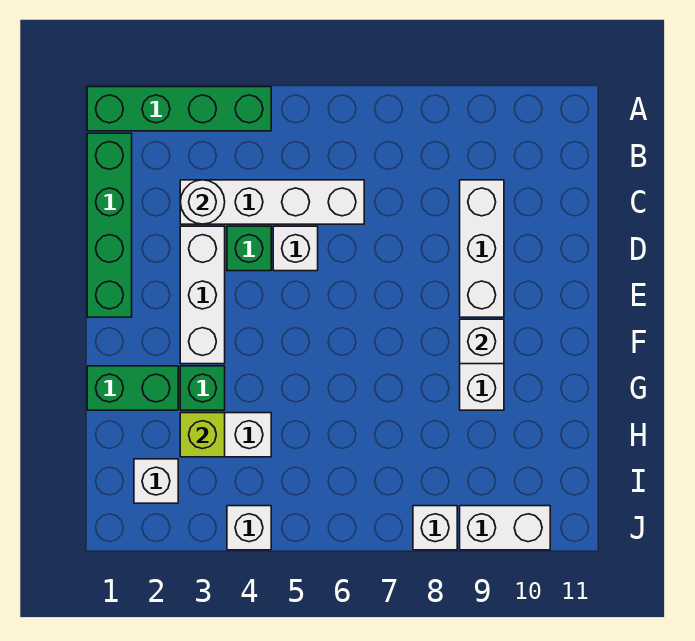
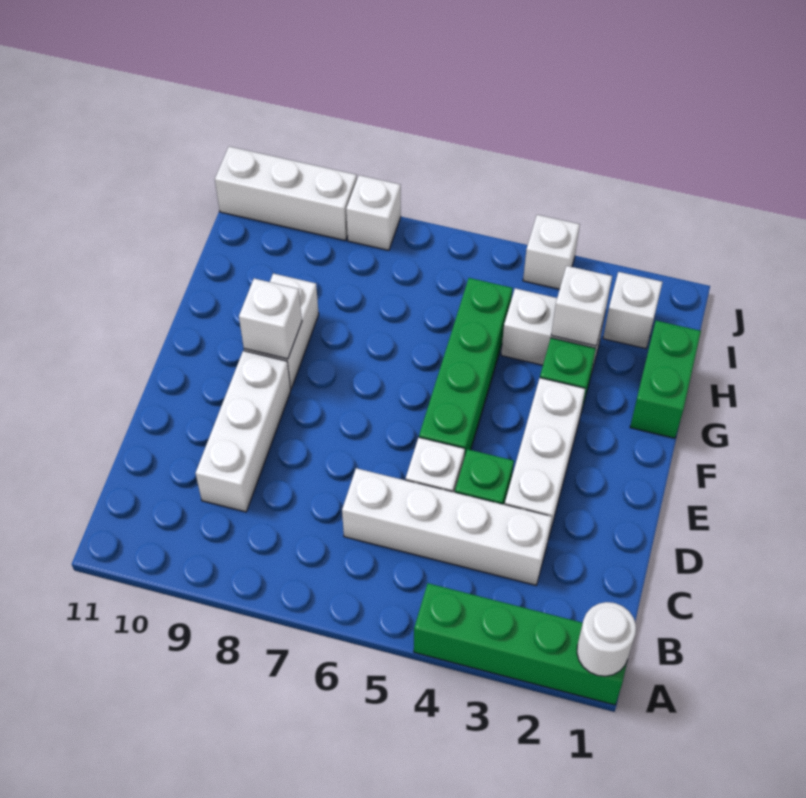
green 1x4 brick [87,133,132,317] -> green 1x4 brick moved to [419,278,513,458]
white 1x1 round brick [180,180,225,224] -> white 1x1 round brick moved to [577,602,636,676]
green 1x2 brick [87,366,178,410] -> green 1x2 brick turned to [630,321,701,438]
lime 1x1 brick [180,413,225,457] -> white 1x1 brick [551,266,612,346]
white 1x2 brick [460,506,550,550] -> white 1x3 brick [215,146,357,241]

